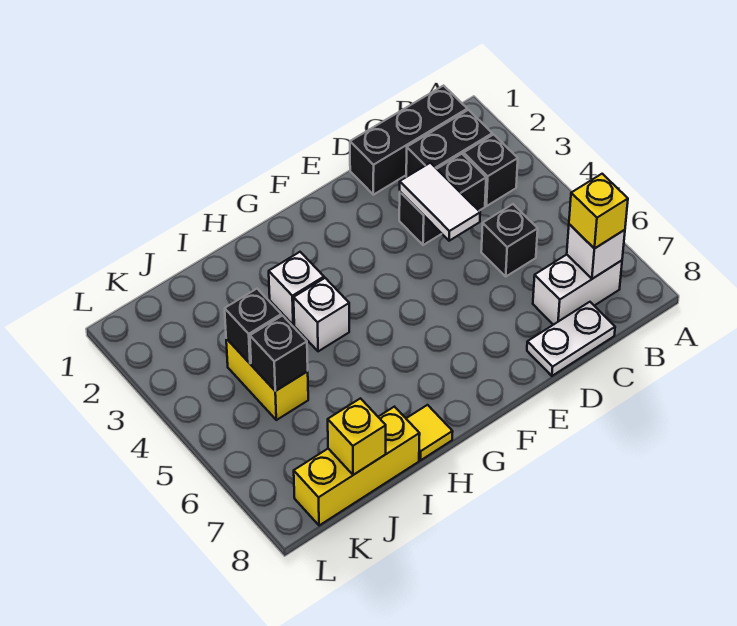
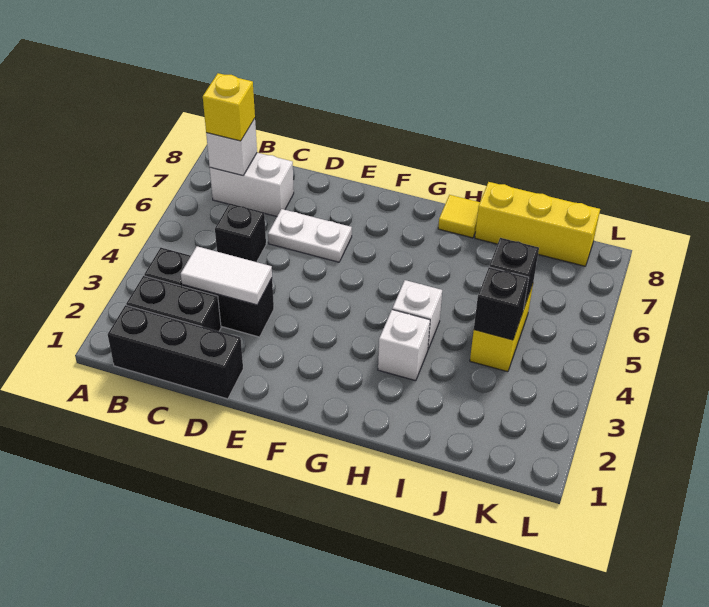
white 1x2 plate [527,302,615,376] -> white 1x2 plate moved to [268,209,352,262]
white 1x2 tile [400,163,480,241] -> white 1x2 tile turned to [181,246,272,305]
yellow 1x1 brick [328,398,386,475] -> none

